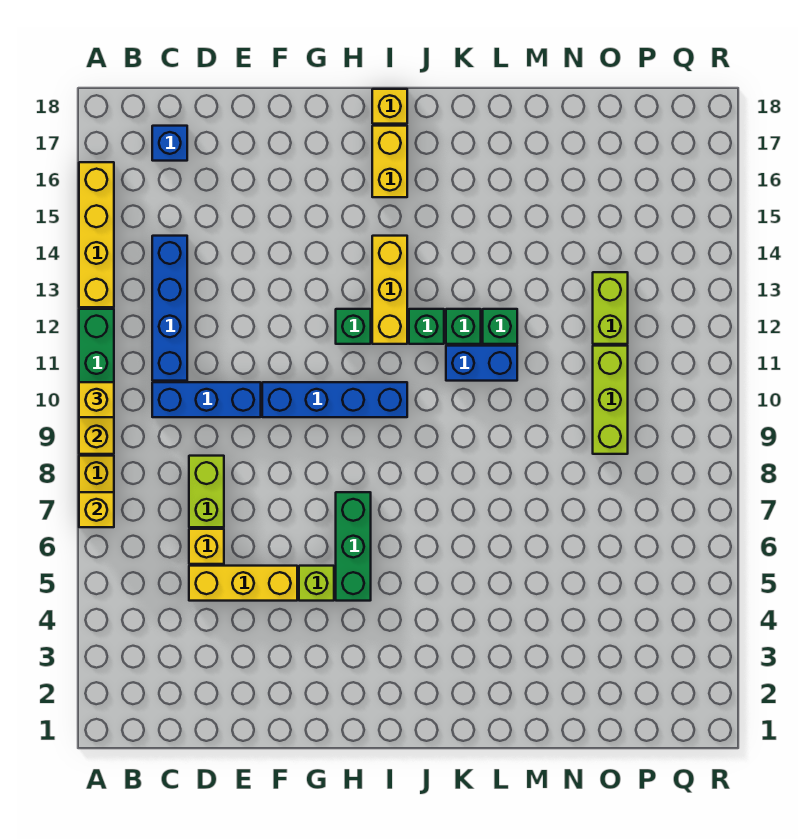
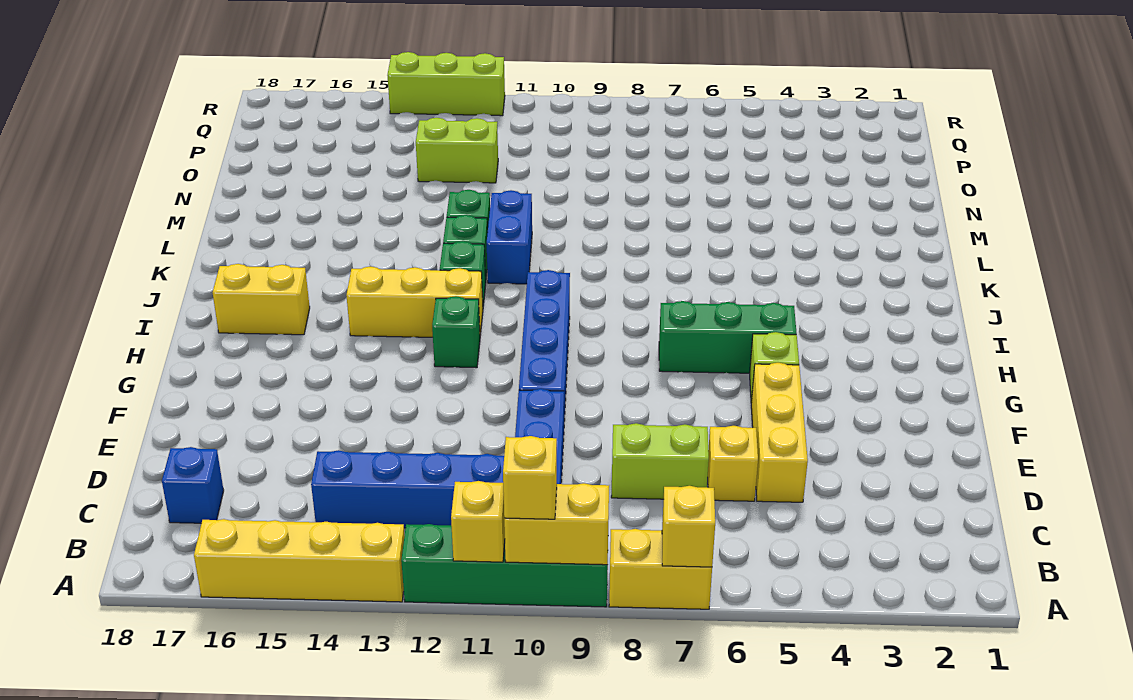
yellow 1x1 brick [372,89,407,124] -> yellow 1x1 brick moved to [451,481,505,562]
lime 1x3 brick [593,346,628,454] -> lime 1x3 brick moved to [387,52,505,116]

